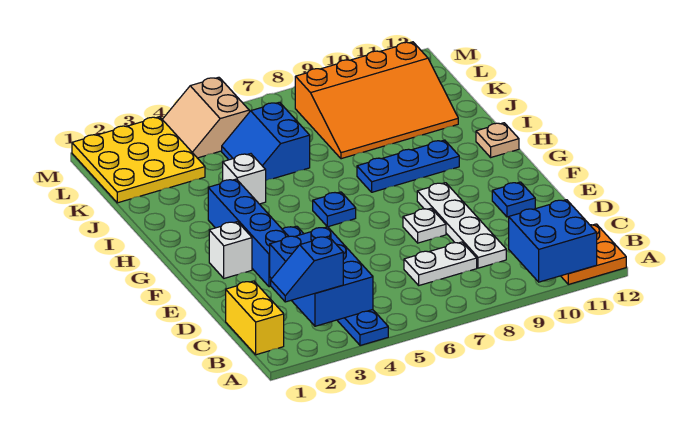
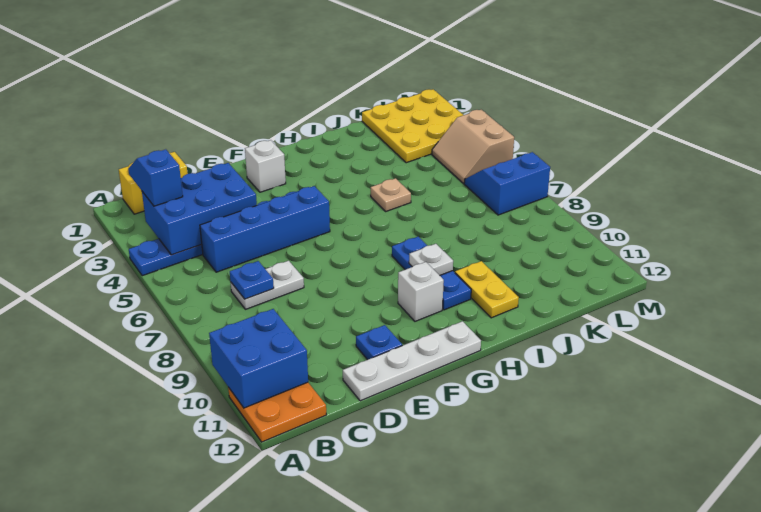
white 1x2 plate [404,242,477,285] -> white 1x2 plate turned to [231,261,304,309]
white 1x4 plate [417,183,506,268] -> white 1x4 plate moved to [343,321,481,401]
blue 1x4 brick [208,179,289,287] -> blue 1x4 brick moved to [200,186,330,272]
white 1x1 plate [403,208,446,243] -> white 1x1 plate moved to [409,244,453,275]
blue 1x1 plate [313,192,356,227] -> blue 1x1 plate moved to [230,261,274,299]
tan 1x1 plate [476,123,519,157] -> tan 1x1 plate moved to [371,178,411,211]
white 1x1 brick [223,154,266,204] -> white 1x1 brick moved to [398,262,444,321]
none -> yellow 1x2 plate [455,261,519,318]
blue 2x2 slope [222,102,310,180] -> blue 2x2 slope moved to [464,152,550,215]
orange 3x4 slope [295,42,458,159] -> none
tan 2x2 slope [162,77,249,158] -> tan 2x2 slope turned to [432,110,514,183]

